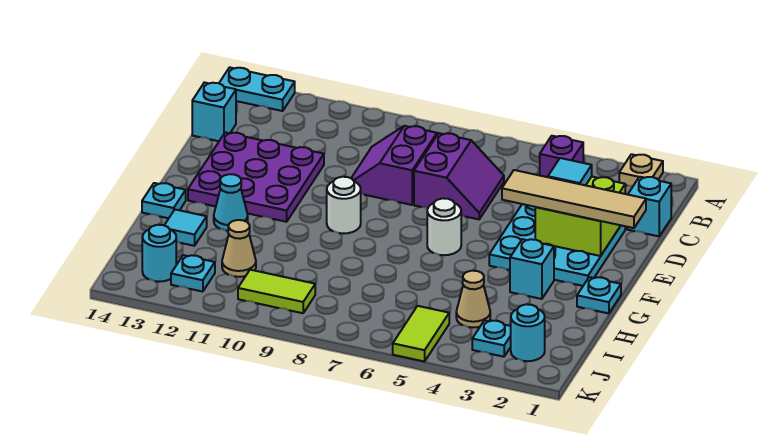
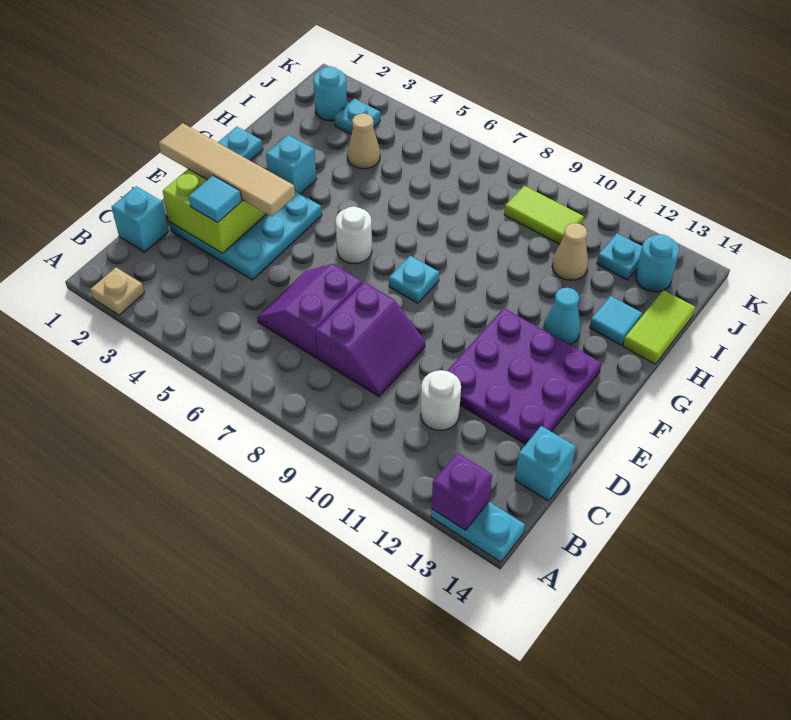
purple 1x1 brick [540,136,583,177] -> purple 1x1 brick moved to [432,453,492,530]
white 1x1 round brick [327,177,361,234] -> white 1x1 round brick moved to [421,370,461,430]
cyan 1x1 plate [142,183,186,218] -> cyan 1x1 plate moved to [389,256,439,303]
lime 1x2 tile [393,306,449,362] -> lime 1x2 tile moved to [623,290,695,364]

